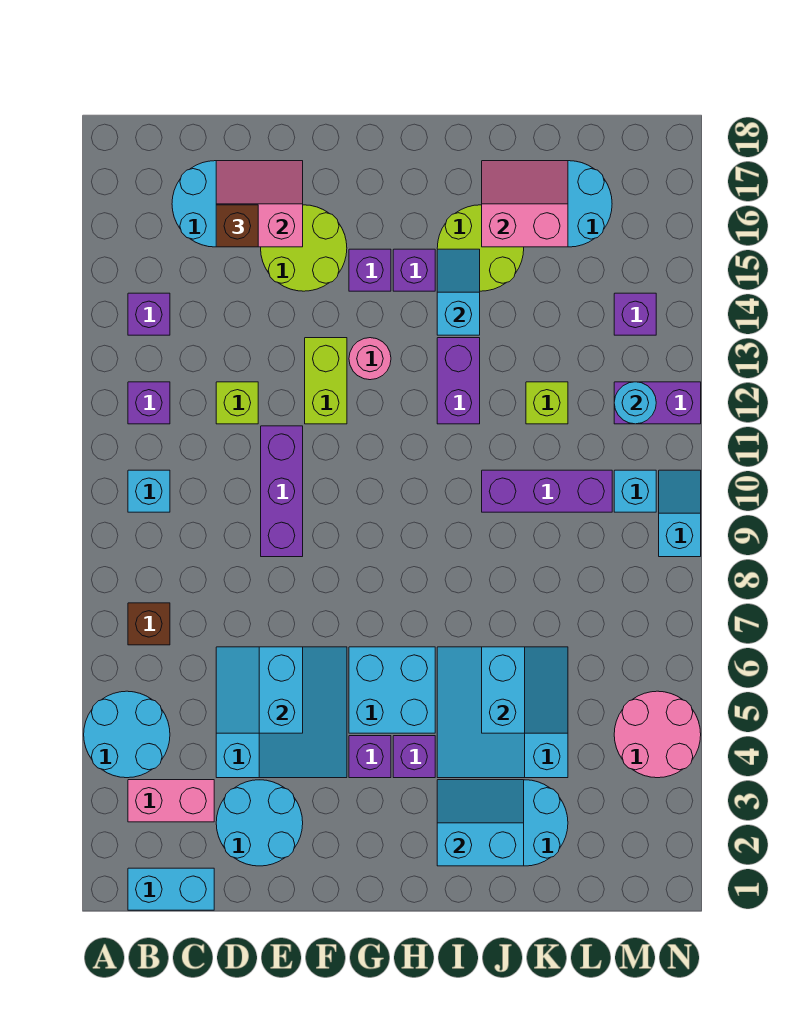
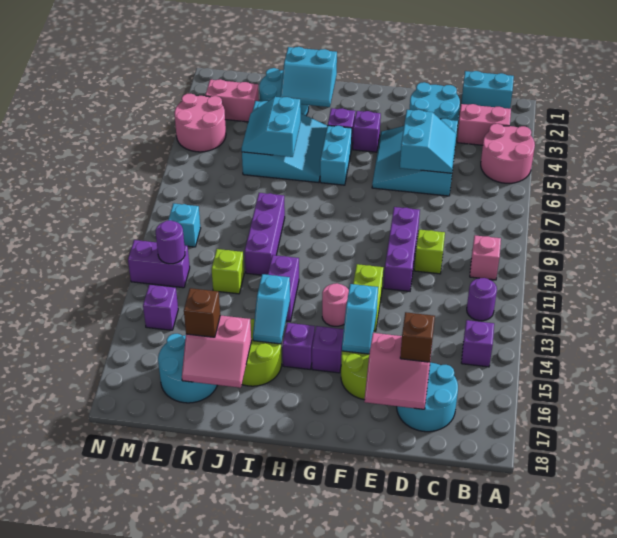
cyan 2x2 round brick [84,691,170,778] -> pink 2x2 round brick [481,124,535,183]
brown 1x1 brick [128,603,170,645] -> brown 1x1 brick moved to [184,288,220,337]
cyan 1x1 brick [128,470,170,512] -> pink 1x1 brick [470,235,501,280]
purple 1x1 brick [128,382,170,424] -> purple 1x1 round brick [467,278,497,321]
lime 1x1 brick [216,382,258,424] -> lime 1x1 brick moved to [414,230,445,274]
cyan 2x2 brick [349,647,435,733] -> cyan 1x2 brick [320,125,352,185]
purple 1x3 brick [482,470,612,512] -> purple 1x3 brick turned to [245,193,285,275]
none -> pink 1x2 brick [205,79,259,122]
cyan 1x1 round brick [614,382,656,424] -> purple 1x1 round brick [156,220,185,264]
cyan 1x2 slope [659,470,701,557] -> cyan 1x2 slope moved to [342,284,378,354]

